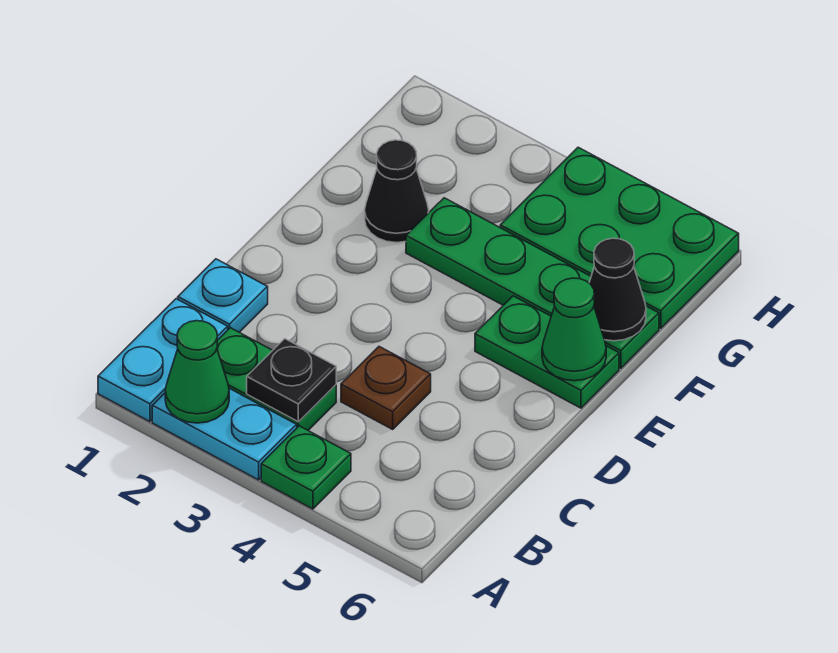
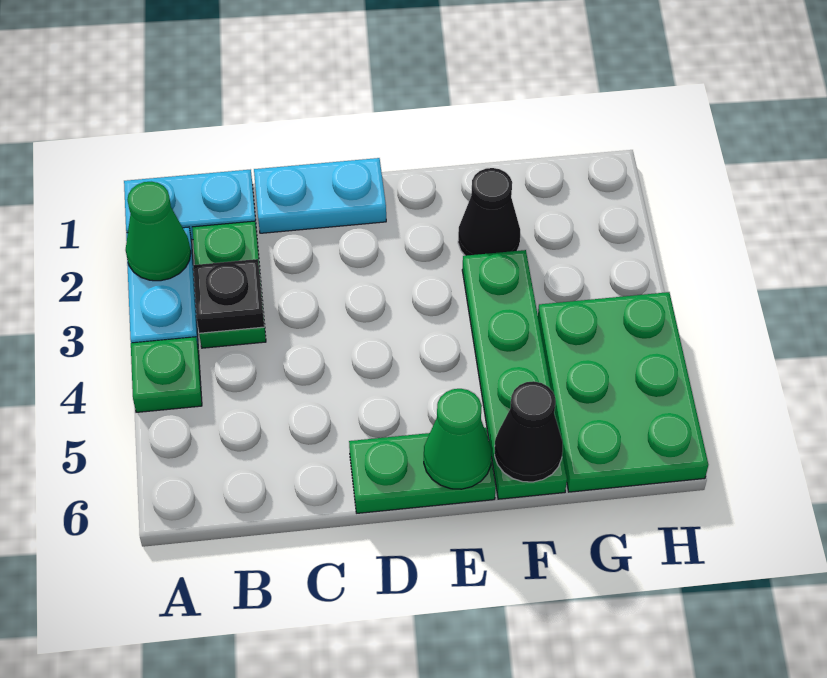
cyan 1x1 plate [178,259,268,332] -> cyan 1x2 plate [254,158,386,233]
brown 1x1 plate [341,347,431,429] -> none
green 1x2 plate [475,296,619,408] -> green 1x2 plate turned to [349,428,496,513]

